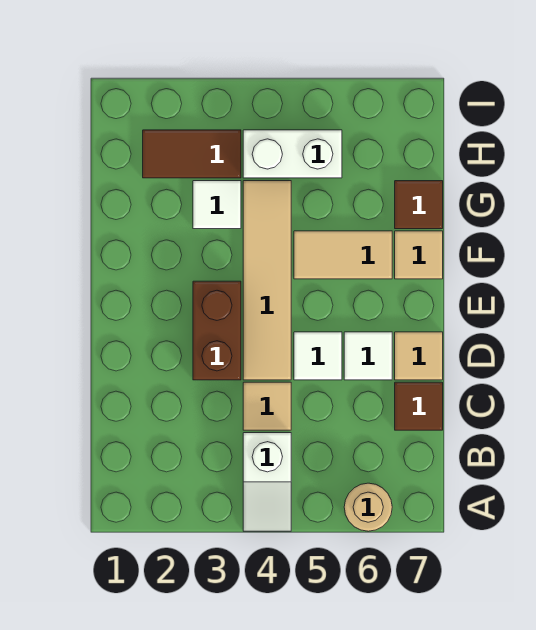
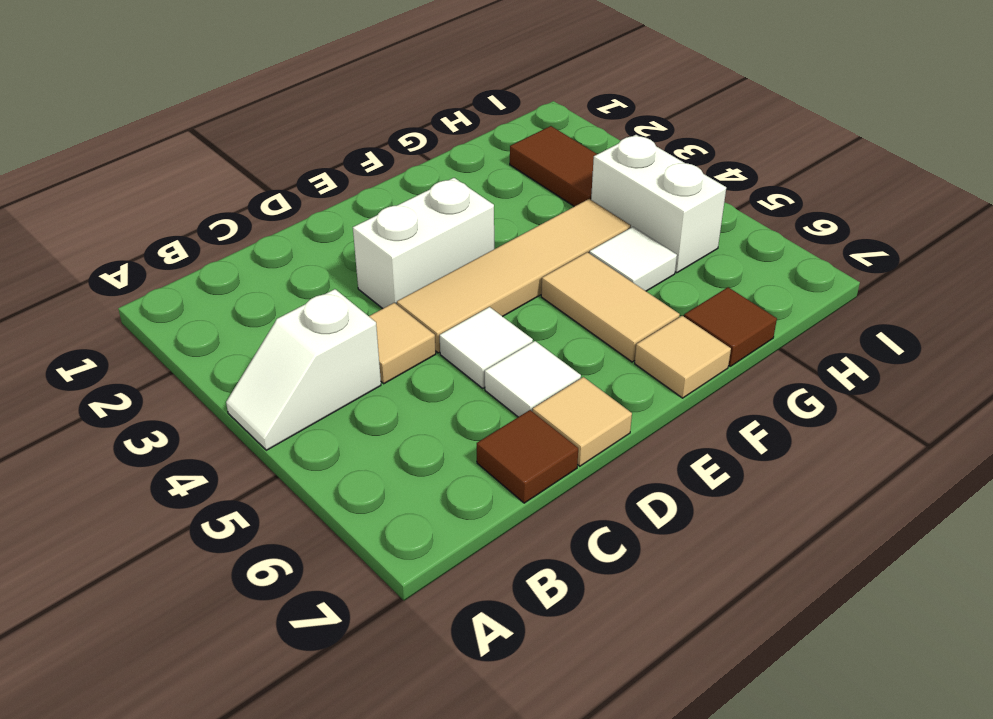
tan 1x1 round brick [344,483,392,531] -> none
brown 1x2 brick [193,281,241,380] -> white 1x2 brick [353,178,494,309]
white 1x1 tile [193,181,241,229] -> white 1x1 tile moved to [590,227,677,291]

